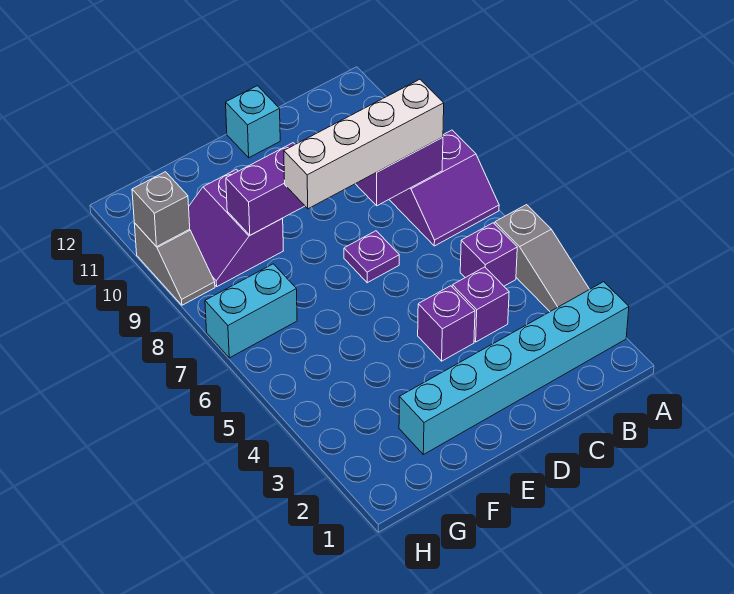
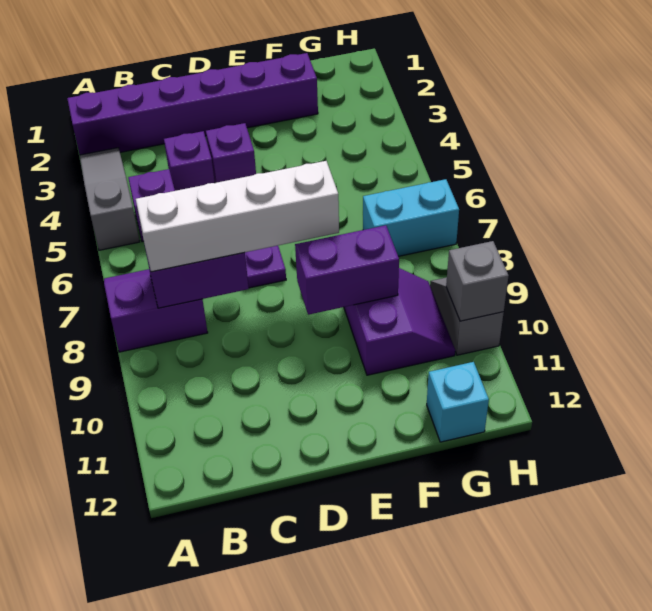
cyan 1x6 brick [399,282,629,455] -> purple 1x6 brick [67,53,318,155]
cyan 1x1 brick [226,86,280,158] -> cyan 1x1 brick moved to [427,362,489,442]

